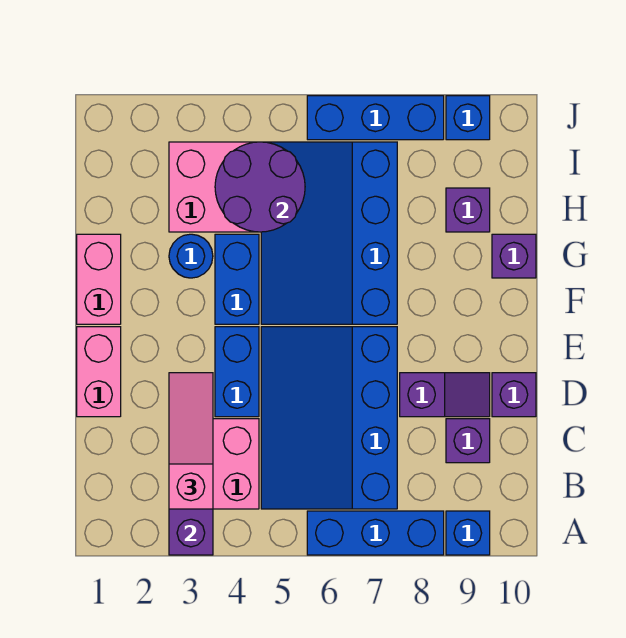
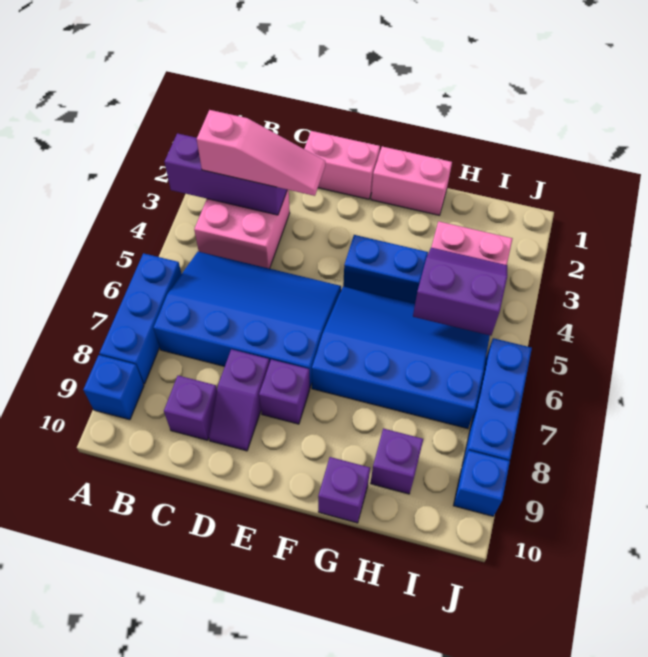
blue 1x2 brick [215,327,259,417] -> none
purple 1x1 brick [492,373,536,417] -> purple 1x1 brick moved to [259,359,310,424]
blue 1x1 round brick [169,234,213,278] -> none
purple 2x2 round brick [215,142,305,232] -> purple 2x2 slope [413,248,507,336]

